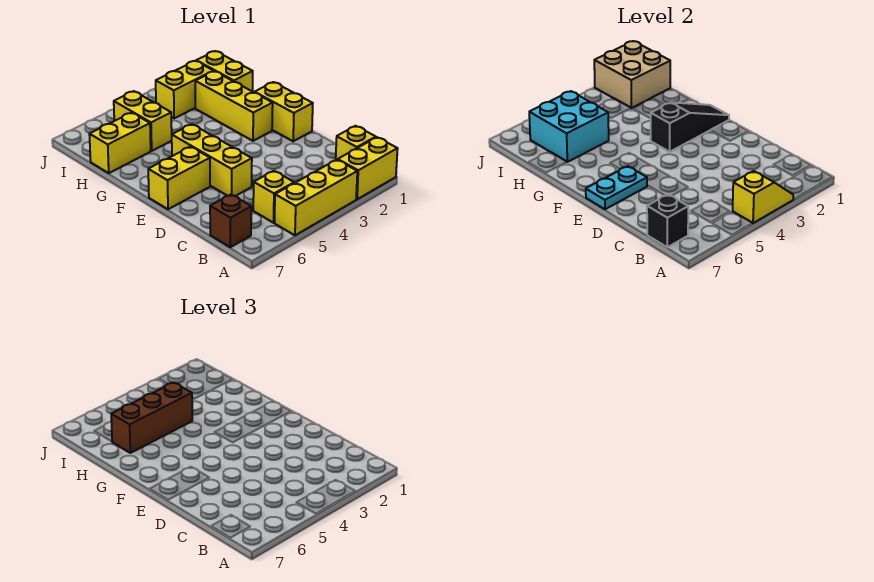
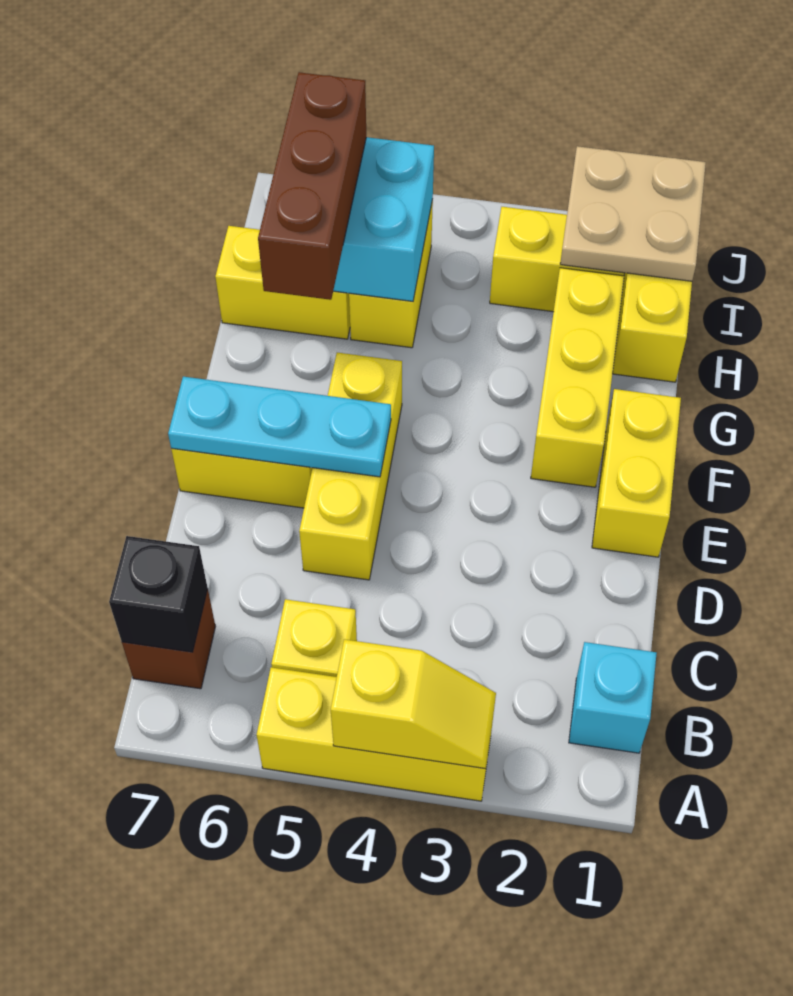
yellow 1x2 brick [338,137,398,199] -> none
yellow 1x1 brick [336,126,376,160] -> cyan 1x1 brick [569,642,657,753]
cyan 1x2 plate [586,166,647,209] -> cyan 1x3 plate [168,377,391,477]
black 1x3 slope [650,102,729,152] -> none
brown 1x3 brick [111,383,192,453] -> brown 1x3 brick turned to [258,72,366,300]
tan 2x2 brick [594,41,670,108] -> tan 2x2 plate [560,146,706,281]

